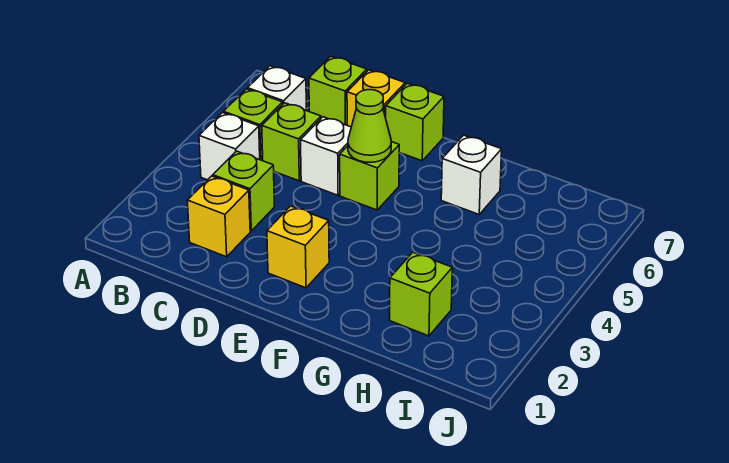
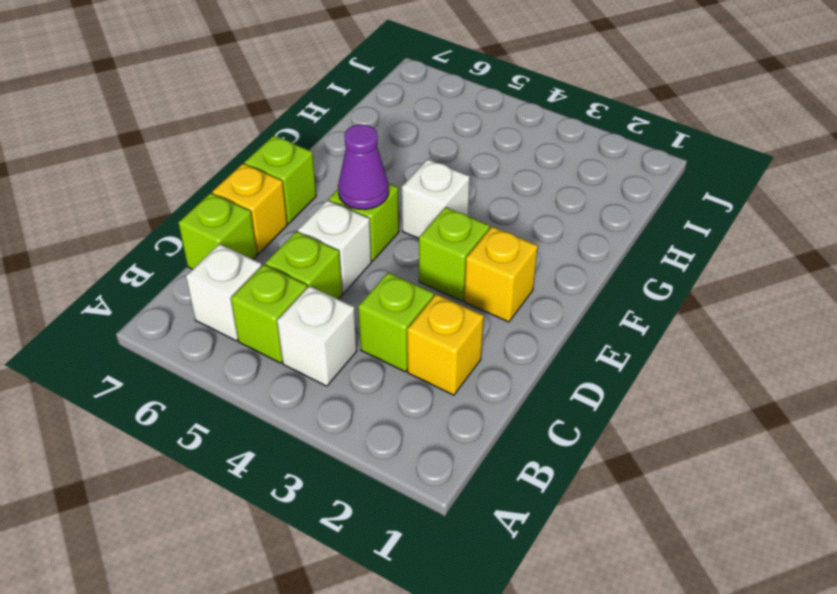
lime 1x1 cone [348,90,391,162] -> purple 1x1 cone [338,124,389,210]
white 1x1 brick [441,135,502,214] -> white 1x1 brick moved to [402,159,470,239]
lime 1x1 brick [390,252,452,336] -> lime 1x1 brick moved to [419,207,490,301]

